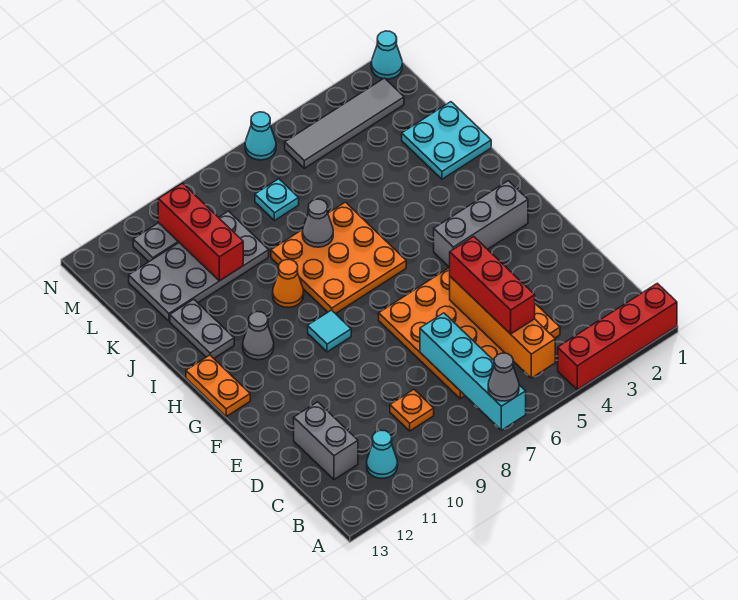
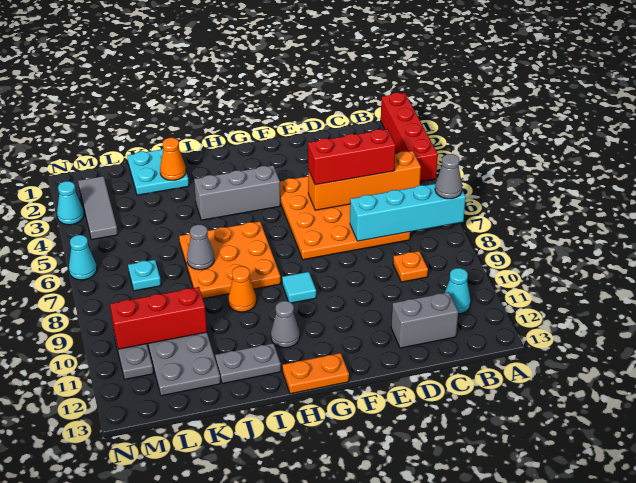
grey 1x3 brick [434,181,528,267] -> grey 1x3 brick turned to [194,165,280,220]
none -> orange 1x1 cone [160,138,186,180]
grey 1x4 tile [285,78,404,168] -> grey 1x3 tile [78,176,118,240]
cyan 1x1 cone [371,31,402,79] -> cyan 1x1 cone moved to [57,181,84,225]

